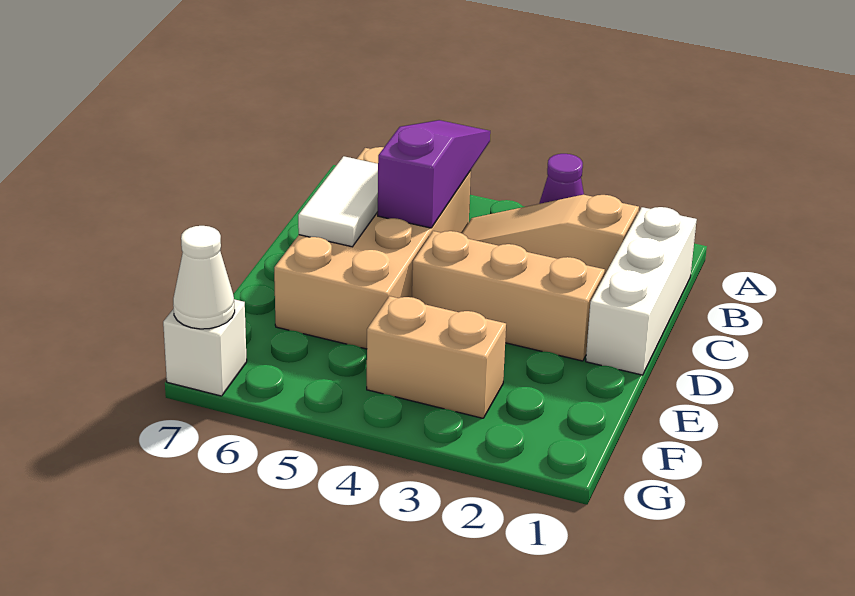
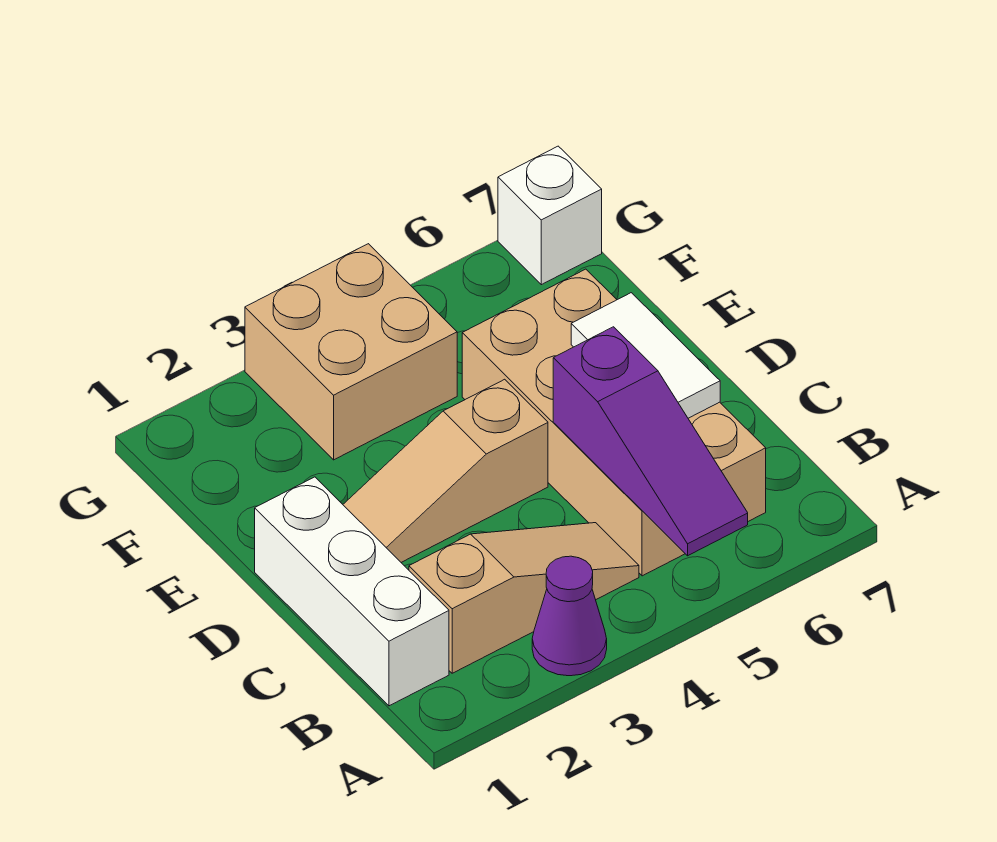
tan 1x3 brick [412,231,605,361] -> tan 1x3 slope [343,379,548,562]
tan 1x2 brick [367,296,506,418] -> tan 2x2 brick [245,244,457,460]
white 1x1 cone [173,226,235,329] -> none

